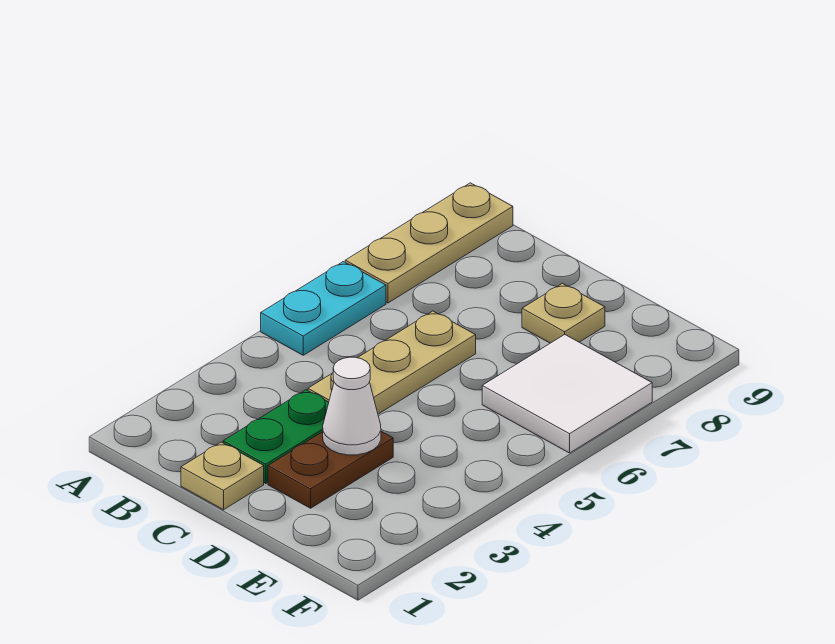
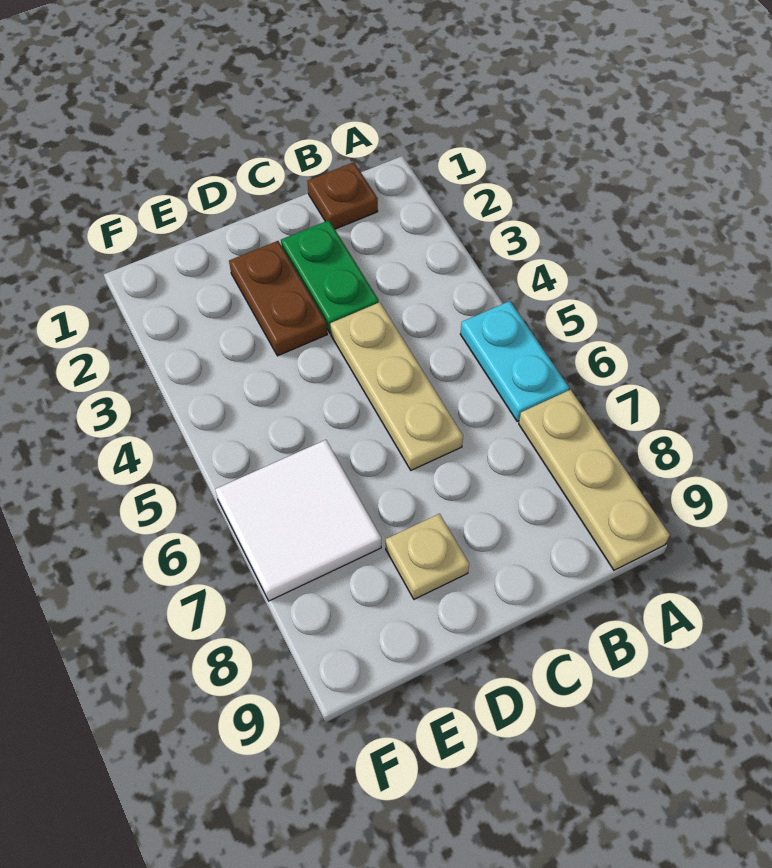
none -> brown 1x1 plate [307,162,378,229]
tan 1x1 plate [181,442,264,510] -> none
white 1x1 cone [323,357,381,455] -> none

